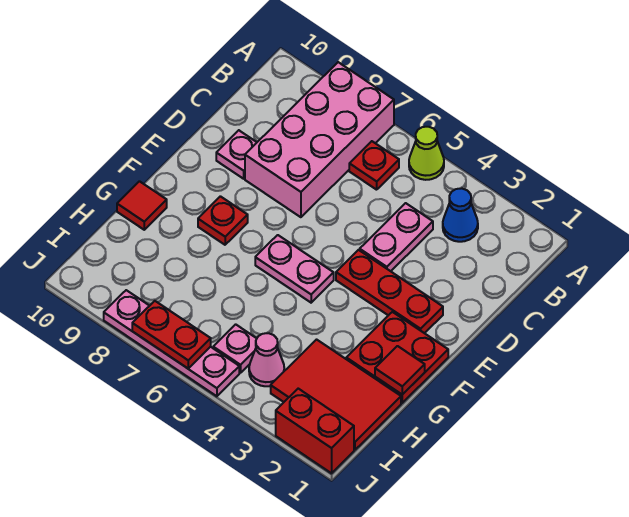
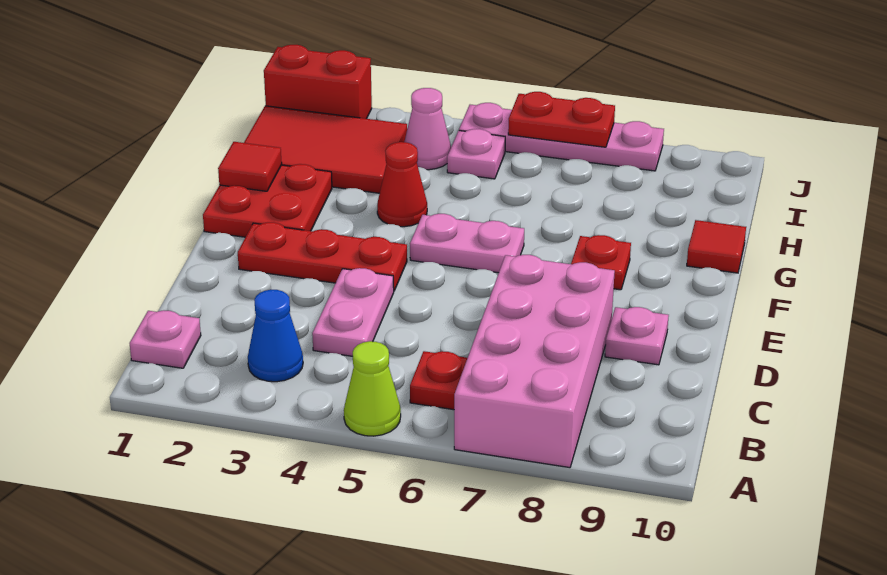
none -> pink 1x1 plate [130,310,201,368]
none -> red 1x1 cone [377,142,427,227]

